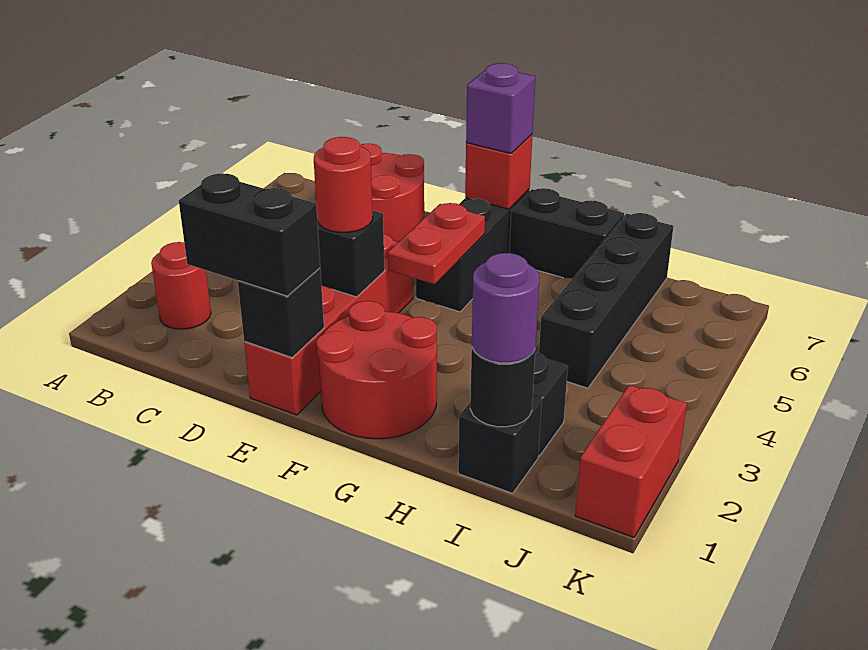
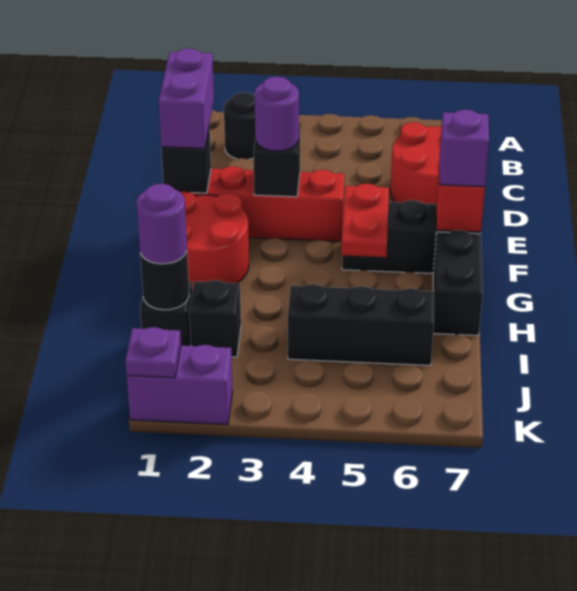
red 1x1 round brick [151,242,211,329] -> black 1x1 round brick [224,92,255,159]
black 1x2 brick [179,173,320,296] -> purple 1x2 brick [159,48,214,149]
red 1x1 round brick [314,137,373,232] -> purple 1x1 round brick [255,77,299,151]
red 1x2 plate [388,203,485,284] -> red 1x2 plate turned to [341,183,389,257]
black 1x4 brick [539,213,674,388] -> black 1x3 brick [288,284,434,365]
red 1x2 brick [575,385,687,537] -> purple 1x2 brick [127,345,232,425]
none -> purple 1x1 plate [125,327,181,378]

